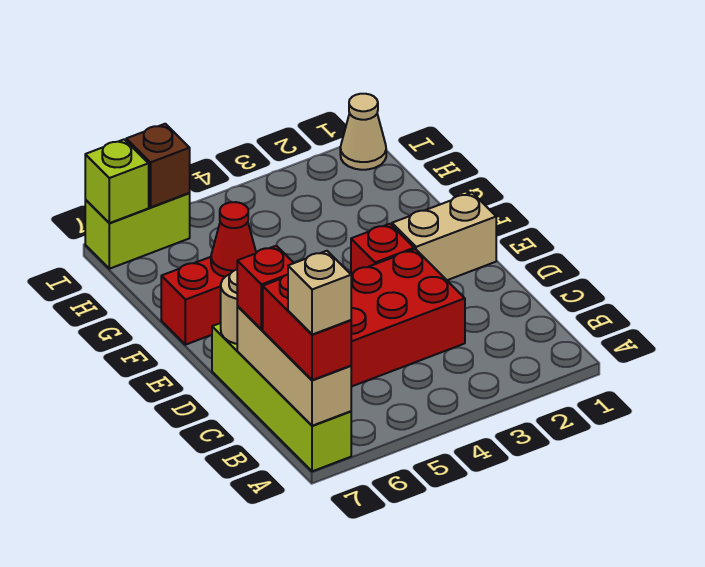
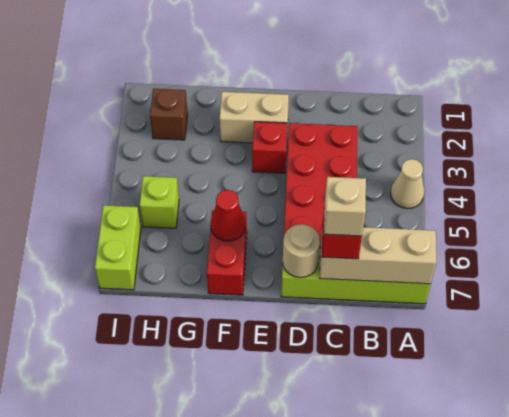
red 1x2 brick [263,275,351,380] -> none
tan 1x1 brick [288,251,351,335] -> tan 1x1 brick moved to [324,177,366,236]
tan 1x2 brick [392,193,496,280] -> tan 1x2 brick turned to [219,92,289,143]
tan 1x1 cone [340,94,386,170] -> tan 1x1 cone moved to [391,159,424,208]
brown 1x1 brick [126,124,190,207] -> brown 1x1 brick moved to [150,89,187,140]
lime 1x1 brick [85,139,149,223] -> lime 1x1 brick moved to [140,176,179,228]

